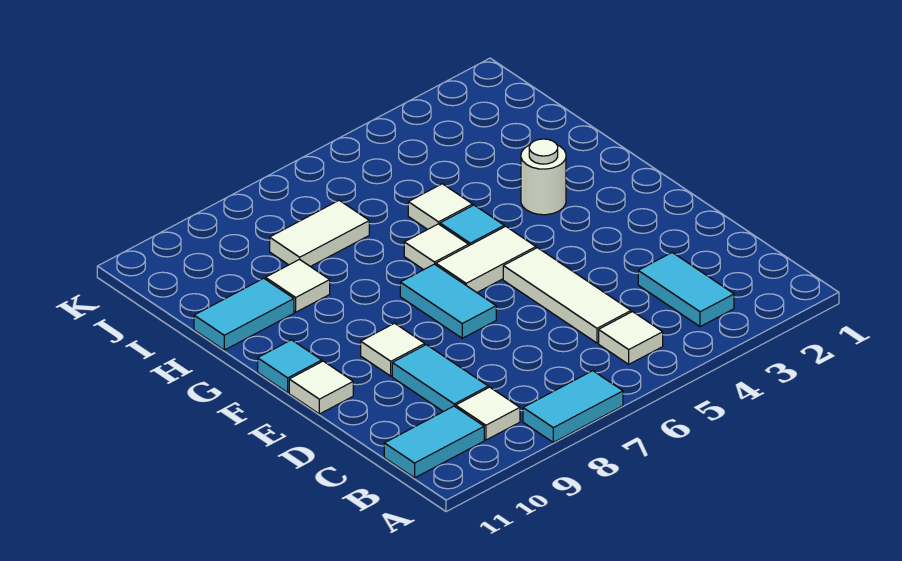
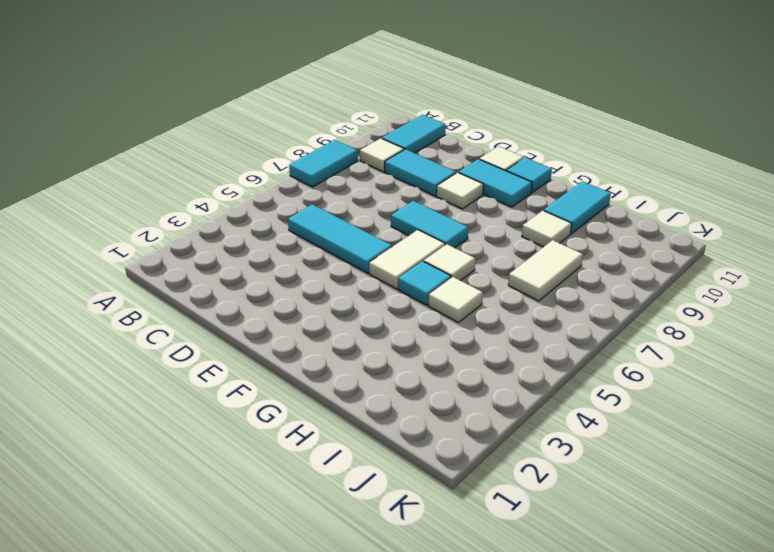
cyan 1x2 tile [638,253,734,327] -> cyan 1x2 tile moved to [459,159,532,207]
white 1x1 tile [599,312,663,364] -> none
white 1x3 tile [503,248,631,343] -> cyan 1x3 tile [288,204,392,273]
white 1x1 round brick [521,139,566,215] -> none

